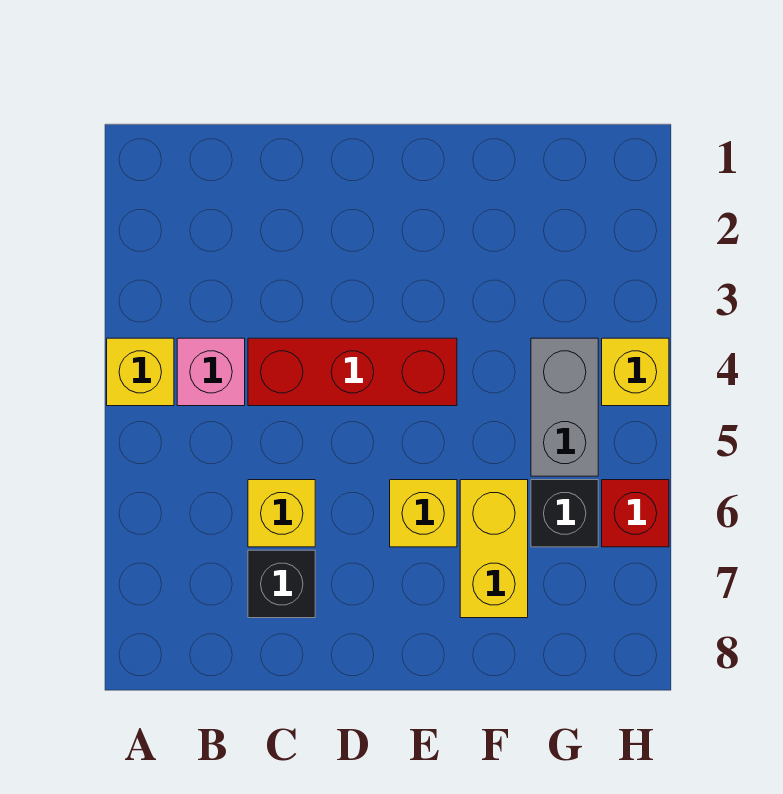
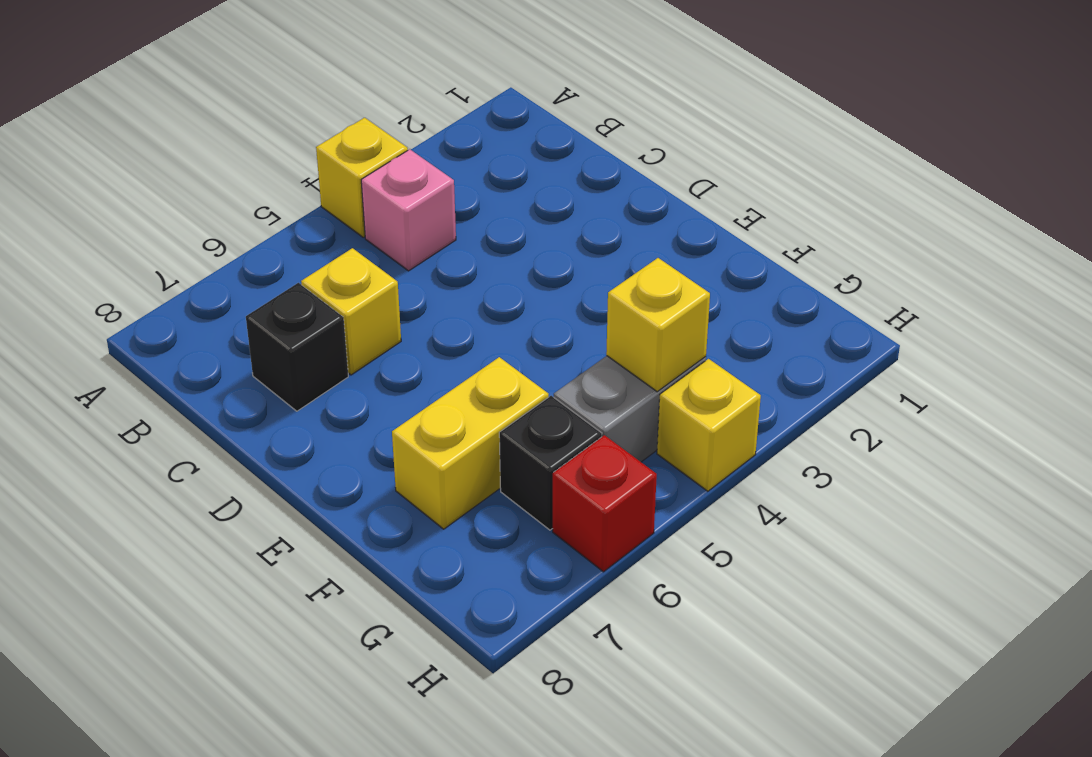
red 1x3 brick [248,338,457,406] -> none
yellow 1x1 brick [390,480,457,547] -> yellow 1x1 brick moved to [606,258,710,392]

